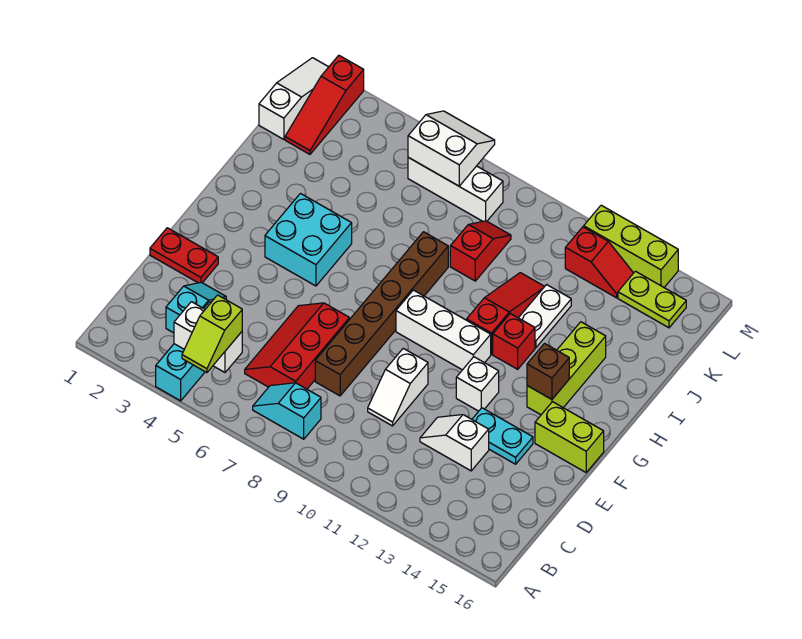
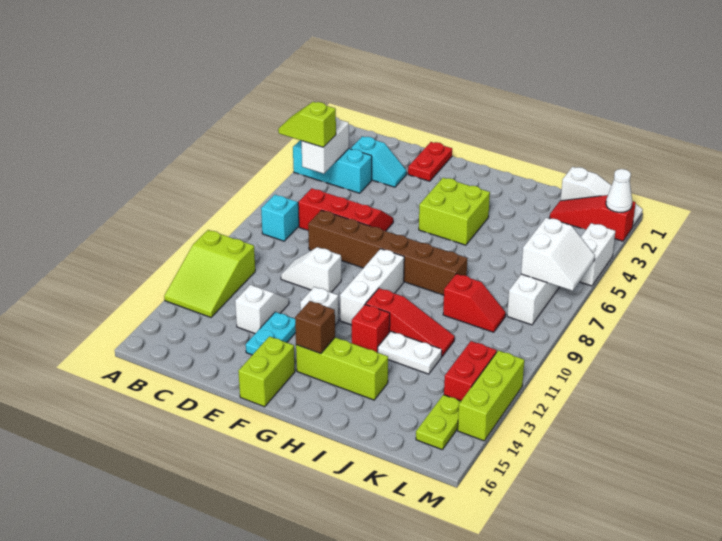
none -> lime 2x3 slope [164,230,255,317]
cyan 2x2 brick [265,194,352,286] -> lime 2x2 brick [419,178,490,245]
red 1x2 slope [565,227,633,298] -> red 1x2 brick [444,341,497,401]
none -> white 1x1 cone [606,169,632,212]
none -> white 1x2 brick [579,223,615,286]

